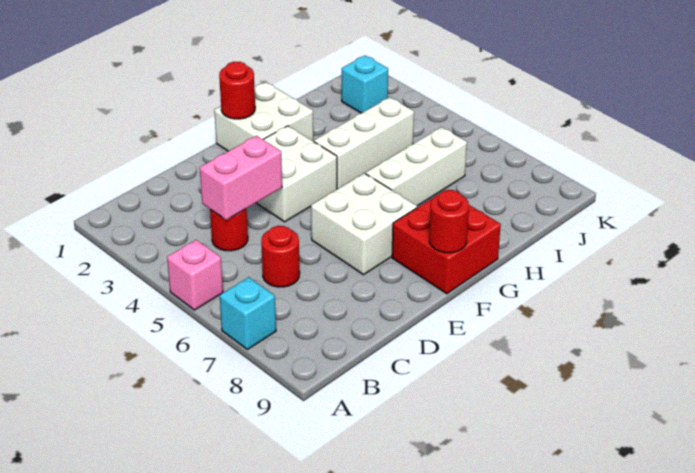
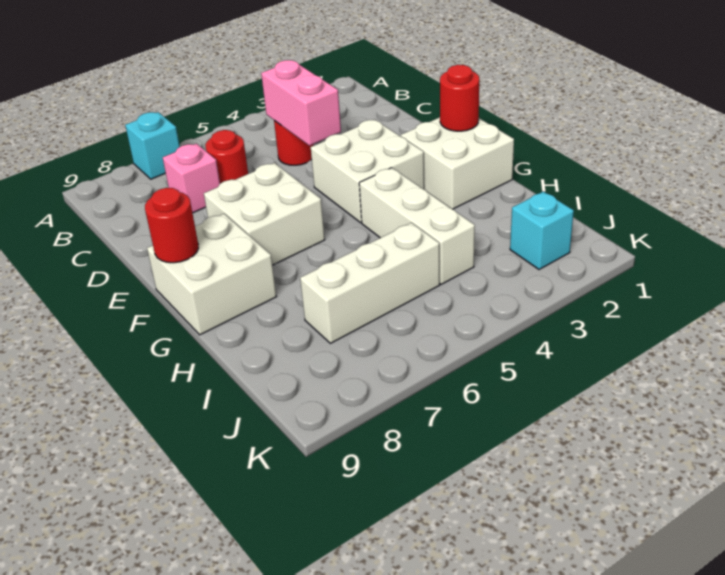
pink 1x1 brick [167,240,223,310] -> pink 1x1 brick moved to [163,144,220,213]
red 2x2 brick [392,190,501,294] -> white 2x2 brick [147,214,276,335]
white 1x3 brick [366,127,467,206] -> white 1x3 brick turned to [300,223,440,343]

